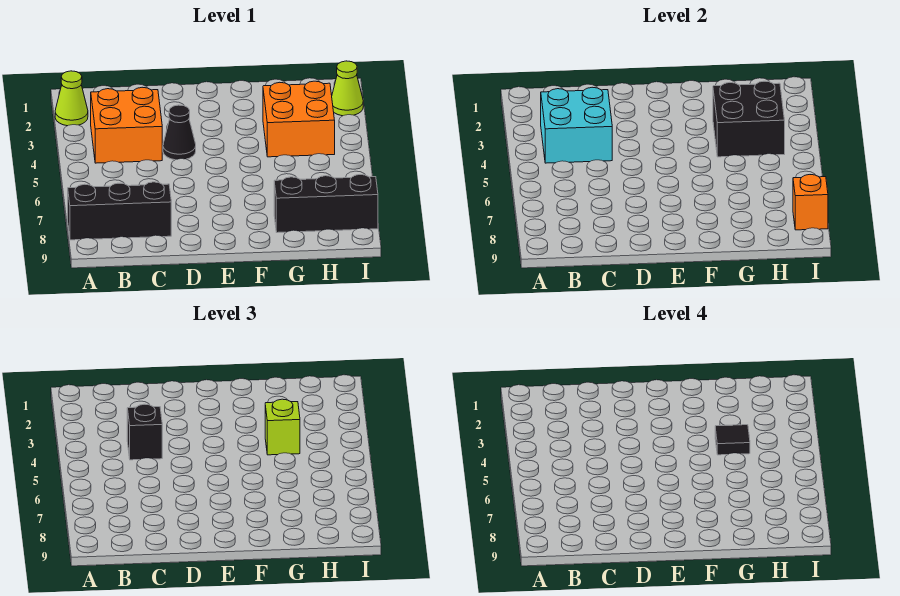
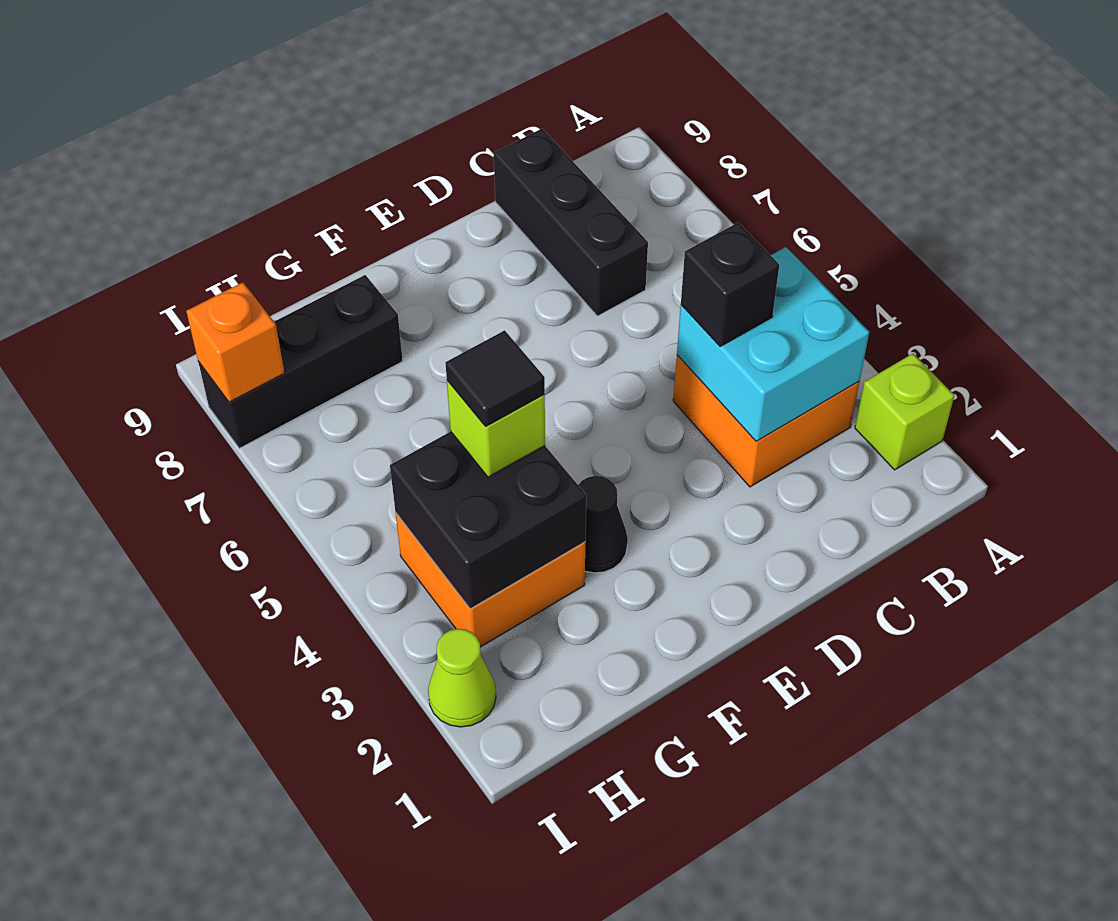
lime 1x1 cone [55,71,88,126] -> lime 1x1 brick [855,354,954,470]
black 1x3 brick [68,182,171,240] -> black 1x3 brick turned to [494,129,648,316]
black 1x1 cone [163,105,196,160] -> black 1x1 cone moved to [578,476,628,573]

